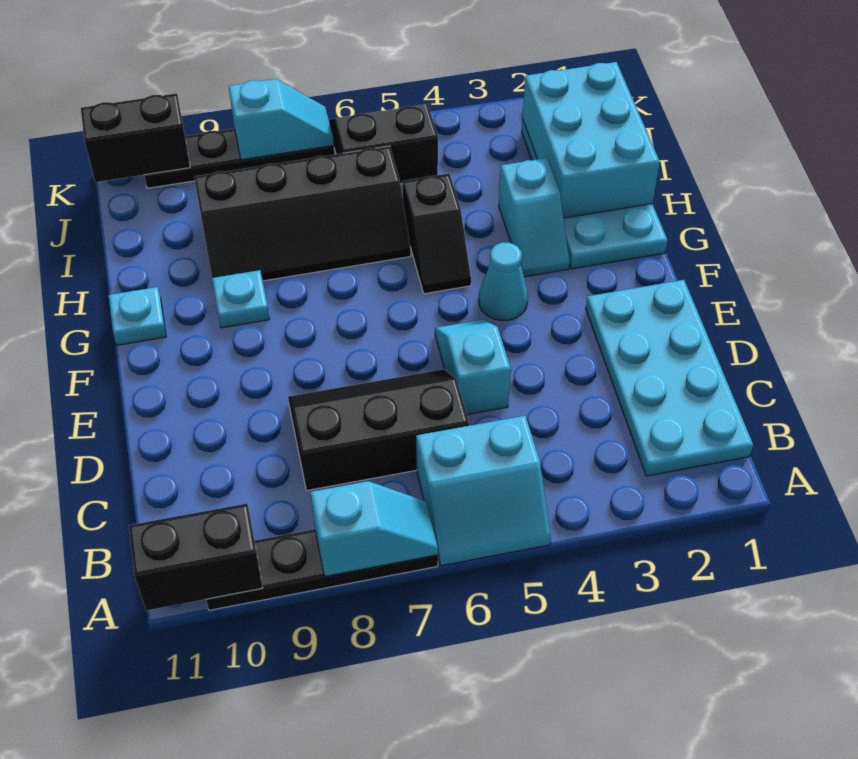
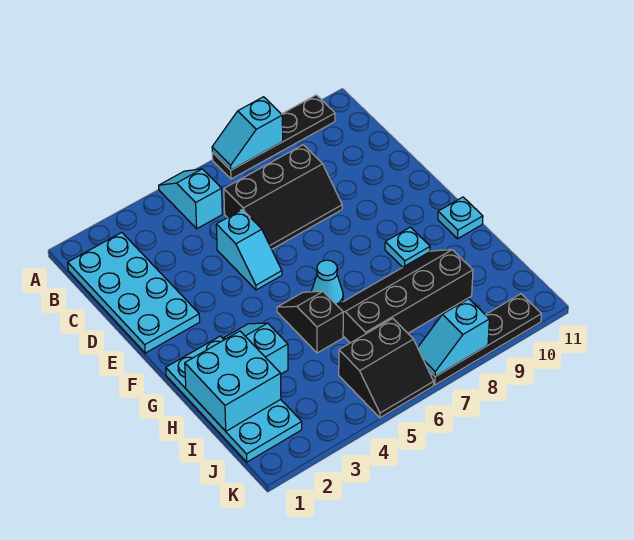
cyan 2x2 slope [416,416,551,566] -> cyan 1x2 slope [159,169,222,229]
black 1x2 brick [129,504,263,611] -> none
cyan 1x1 cone [479,242,528,321] -> cyan 1x1 cone moved to [311,260,343,305]
cyan 2x3 brick [523,62,660,218] -> cyan 2x2 brick [185,331,281,431]
black 1x2 brick [81,93,190,182] -> none

